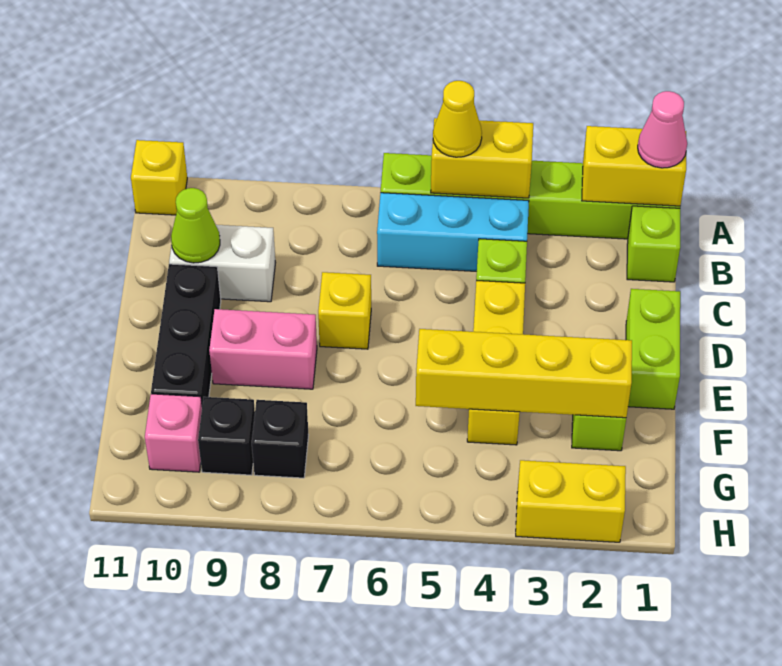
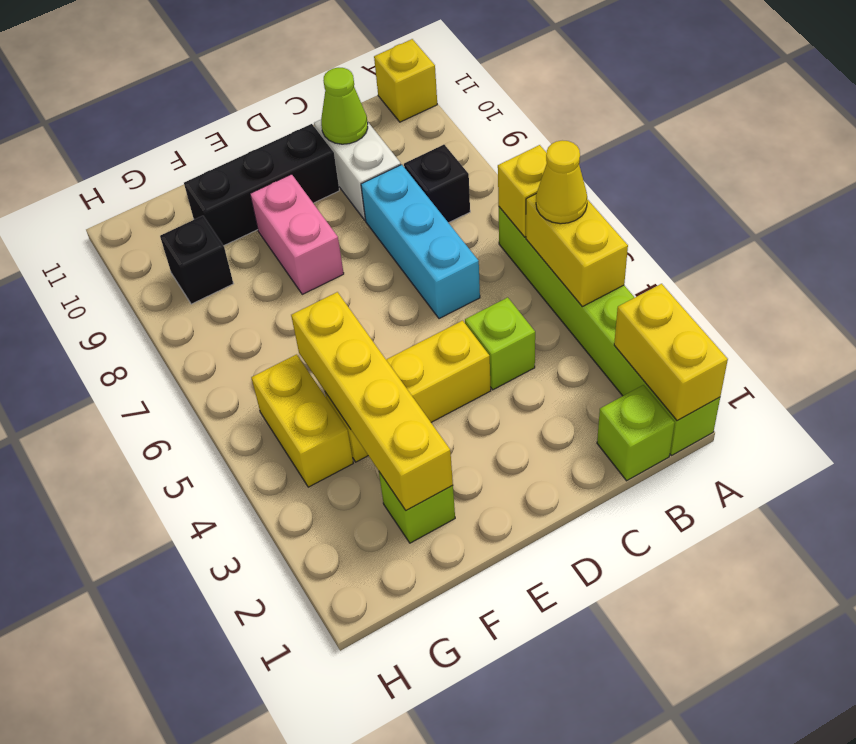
pink 1x1 cone [638,91,687,168] -> none
cyan 1x3 brick [377,193,529,271] -> cyan 1x3 brick moved to [361,165,480,319]
lime 1x2 brick [626,289,680,409] -> none
yellow 1x1 brick [318,272,371,349] -> yellow 1x1 brick moved to [498,145,547,237]
black 1x1 brick [252,400,309,478] -> black 1x1 brick moved to [404,145,470,223]
pink 1x1 brick [145,394,202,472] -> none
yellow 1x2 brick [516,460,626,542] -> yellow 1x2 brick moved to [251,354,353,487]

